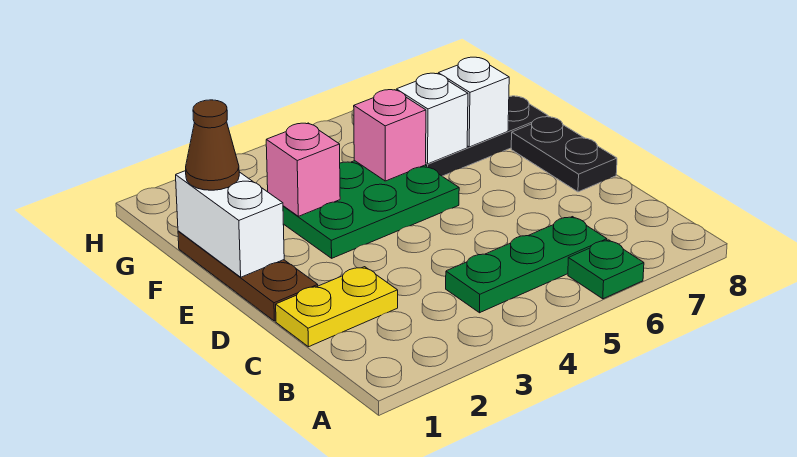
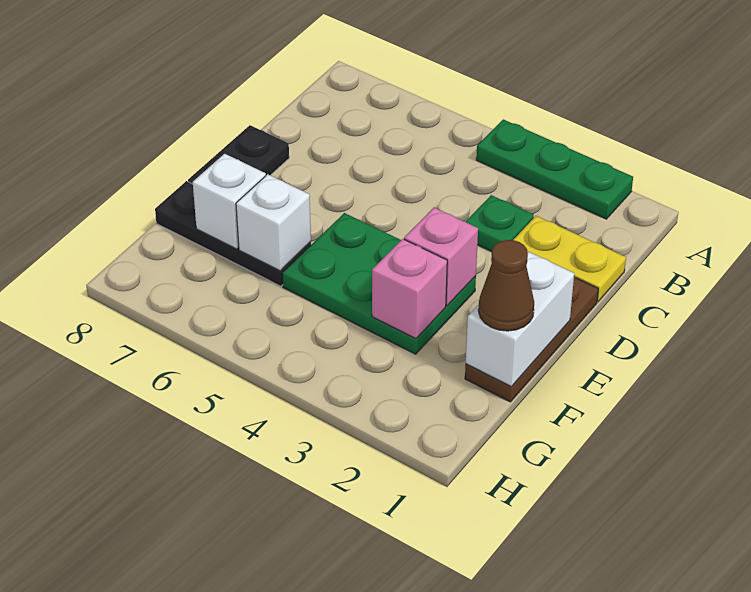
green 1x1 plate [568,240,644,299] -> green 1x1 plate moved to [465,195,534,252]
green 1x3 plate [446,217,607,313] -> green 1x3 plate moved to [476,119,633,219]
pink 1x1 brick [354,90,426,181] -> pink 1x1 brick moved to [404,208,478,306]

